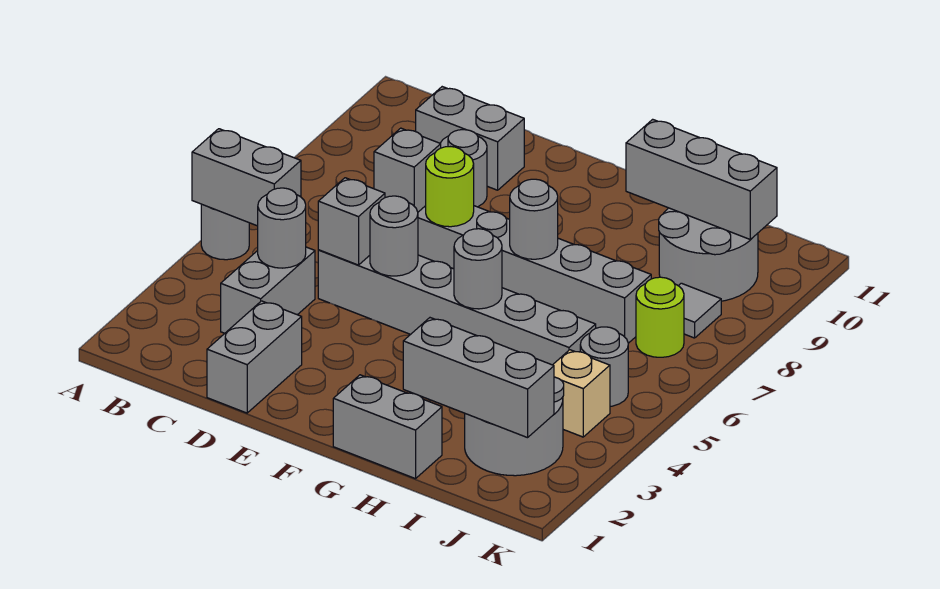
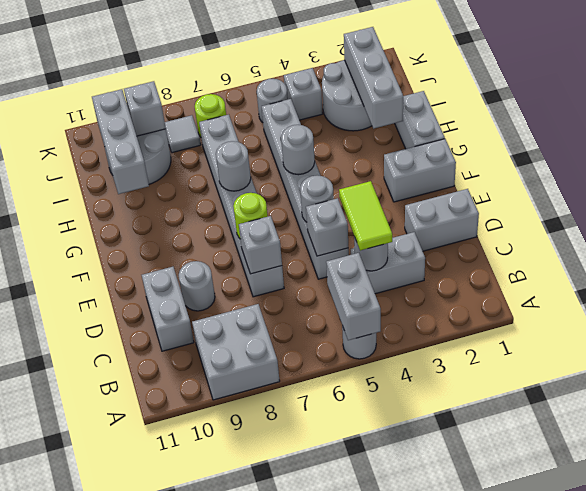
none -> grey 2x2 brick [192,304,280,400]
none -> lime 1x2 tile [339,181,392,251]
none -> grey 1x2 brick [384,139,456,202]
tan 1x1 brick [553,350,610,437] -> grey 1x1 brick [284,68,323,120]
none -> grey 1x1 brick [124,81,166,136]

